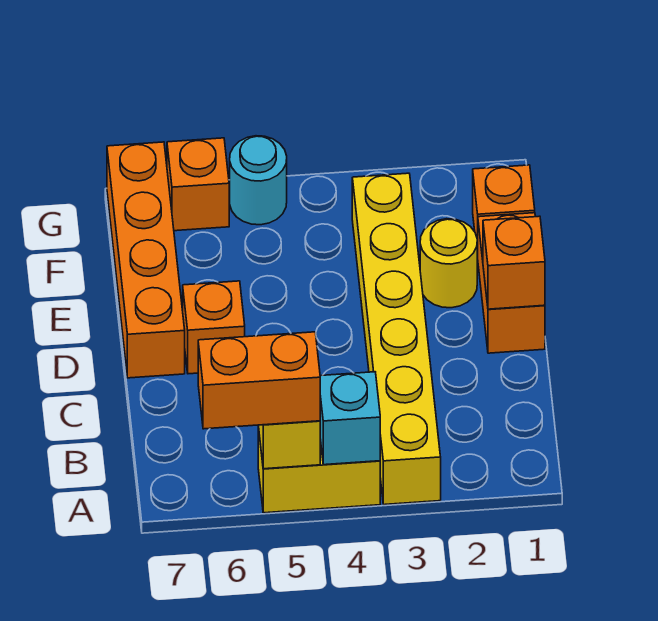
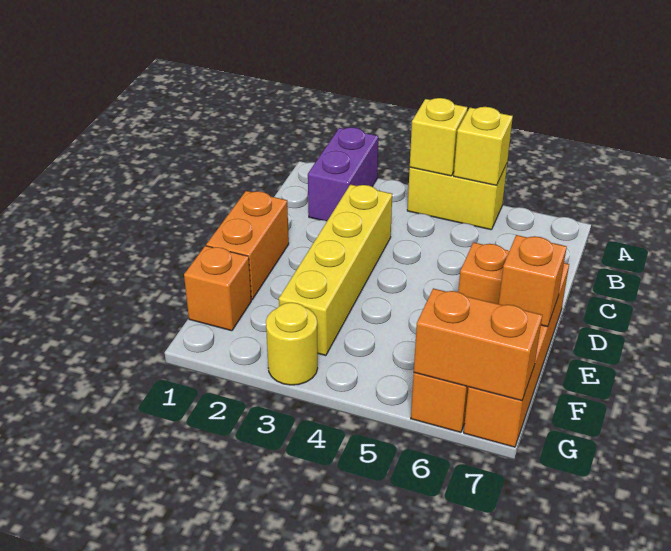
none -> purple 1x2 brick [308,127,378,221]
yellow 1x6 brick [352,173,441,505] -> yellow 1x4 brick [279,185,392,356]
cyan 1x1 brick [320,372,380,465] -> yellow 1x1 brick [410,98,467,176]
orange 1x2 brick [198,332,320,429] -> orange 1x2 brick moved to [414,288,542,401]
orange 1x1 brick [483,216,545,309] -> orange 1x1 brick moved to [499,235,567,327]
yellow 1x1 round brick [420,219,477,308] -> yellow 1x1 round brick moved to [266,302,318,385]
cyan 1x1 round brick [230,136,287,225] -> none

